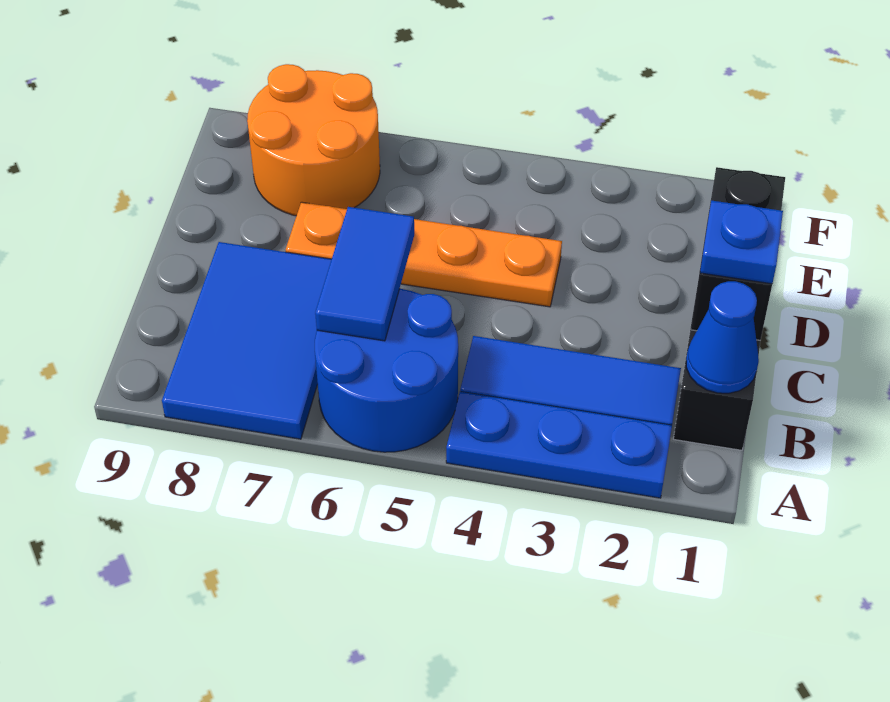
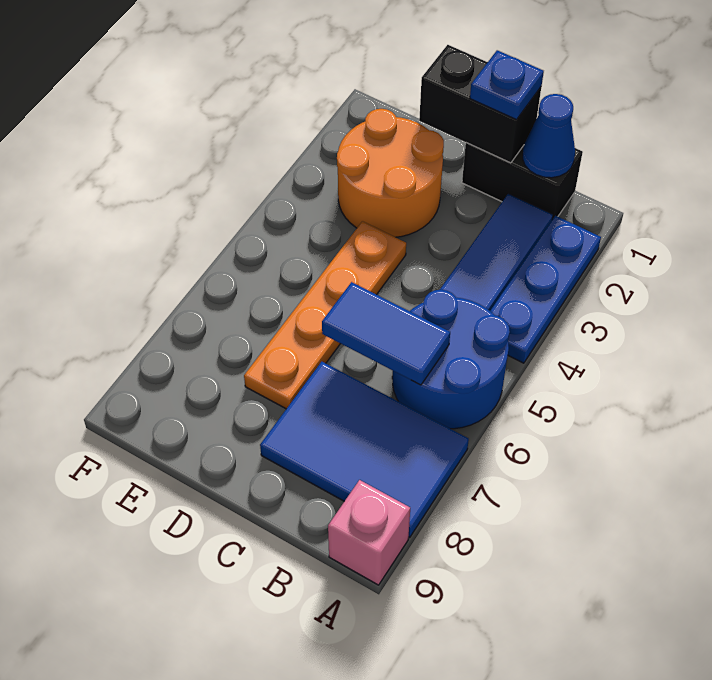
none -> pink 1x1 brick [328,480,410,585]
orange 2x2 round brick [247,64,380,216] -> orange 2x2 round brick moved to [337,109,444,237]

